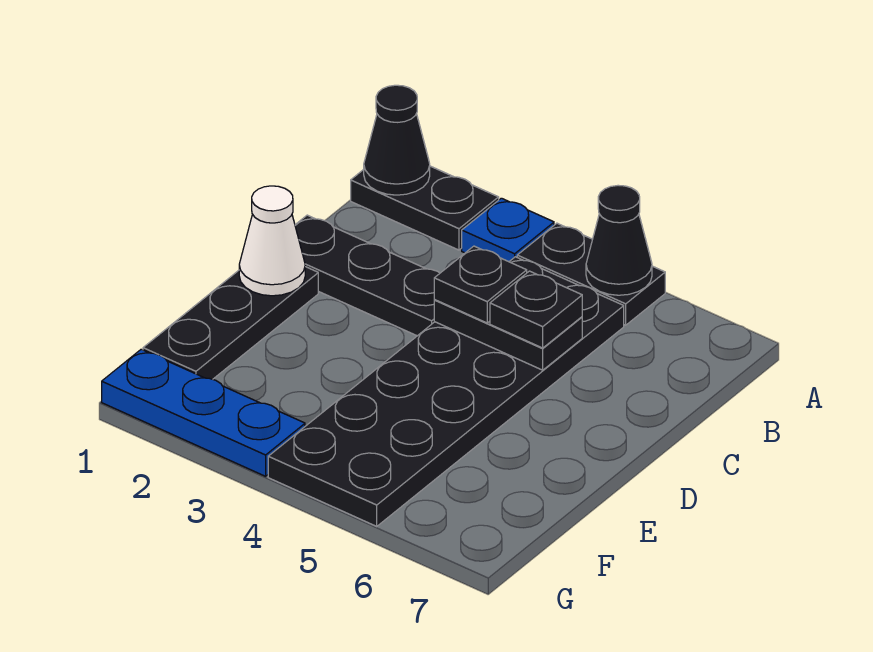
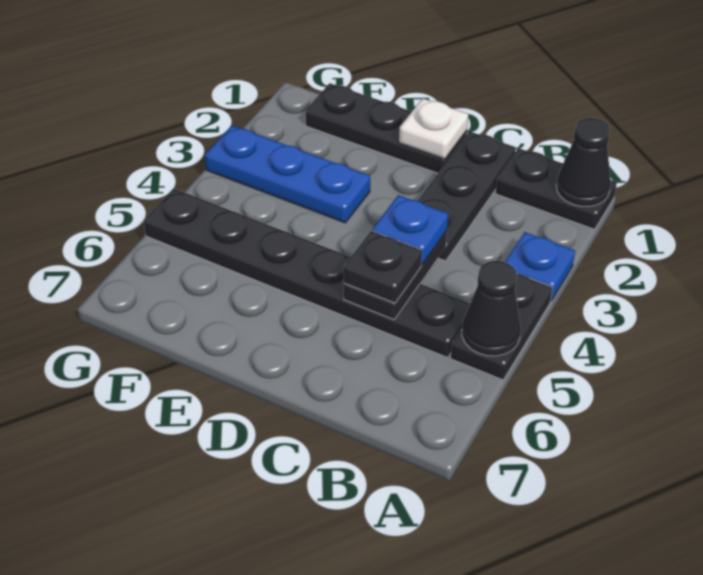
black 1x2 plate [351,166,499,250] -> black 1x2 plate turned to [495,148,617,229]
black 2x6 plate [268,257,624,526] -> black 1x6 plate [144,188,470,358]
black 1x1 plate [434,246,527,323] -> blue 1x1 plate [372,195,448,264]
white 1x1 cone [239,186,305,296] -> white 1x1 plate [399,98,468,159]
blue 1x3 plate [102,349,305,476] -> blue 1x3 plate turned to [205,126,370,223]

